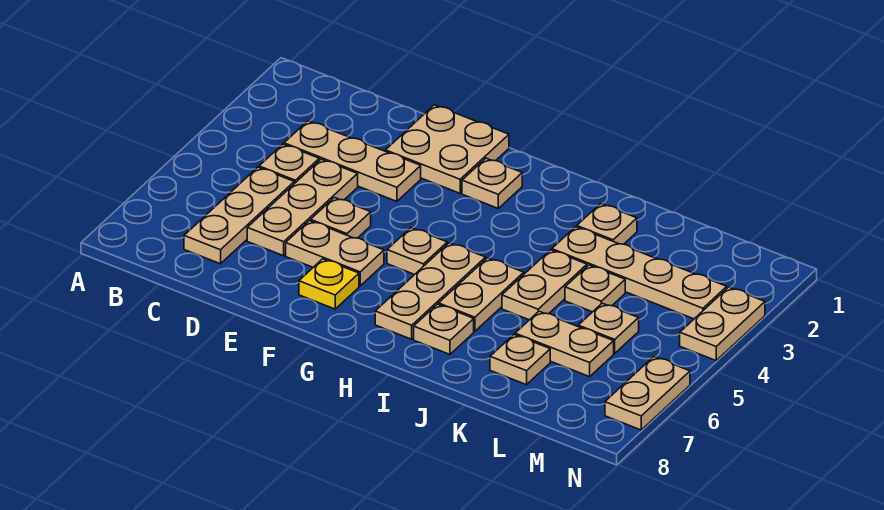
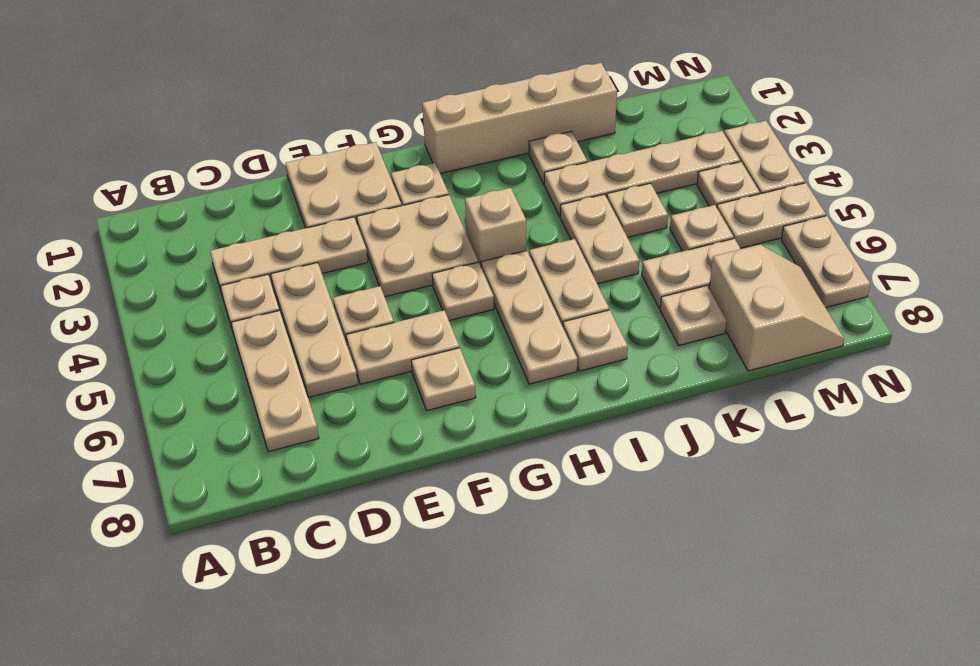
none -> tan 2x2 plate [357,195,478,297]
yellow 1x1 plate [299,259,359,309] -> tan 1x1 plate [411,348,476,411]
none -> tan 1x4 brick [422,63,617,174]
none -> tan 1x1 brick [465,188,526,266]
none -> tan 2x2 slope [709,245,844,371]
none -> tan 1x1 plate [697,162,760,207]
none -> tan 1x2 plate [717,183,826,248]

